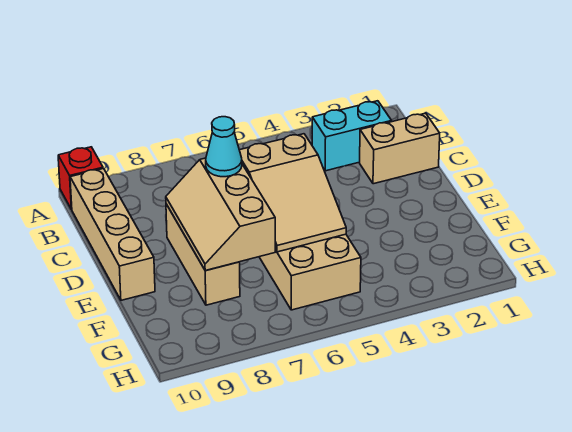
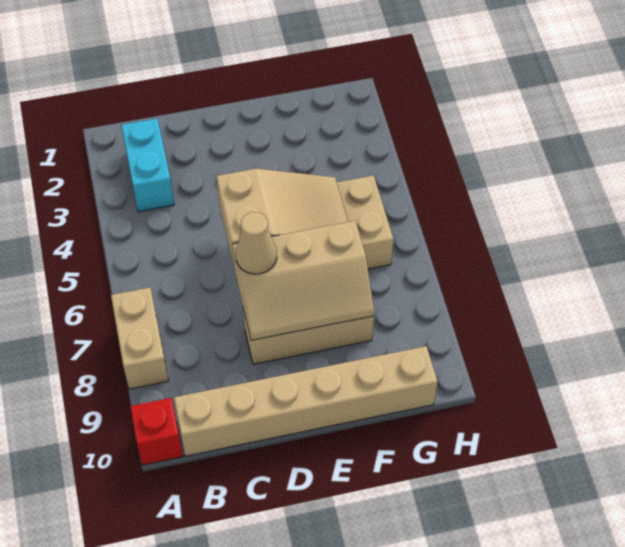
tan 1x4 brick [70,168,155,300] -> tan 1x6 brick [174,346,438,456]
tan 1x2 brick [360,113,440,184] -> tan 1x2 brick moved to [111,288,169,389]
cyan 1x1 cone [206,117,242,177] -> tan 1x1 cone [236,212,277,274]

